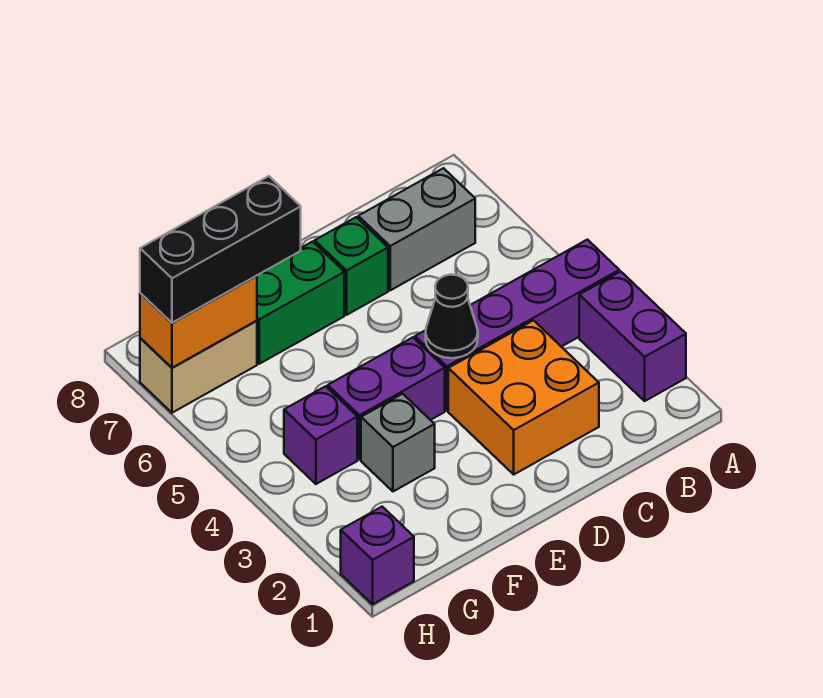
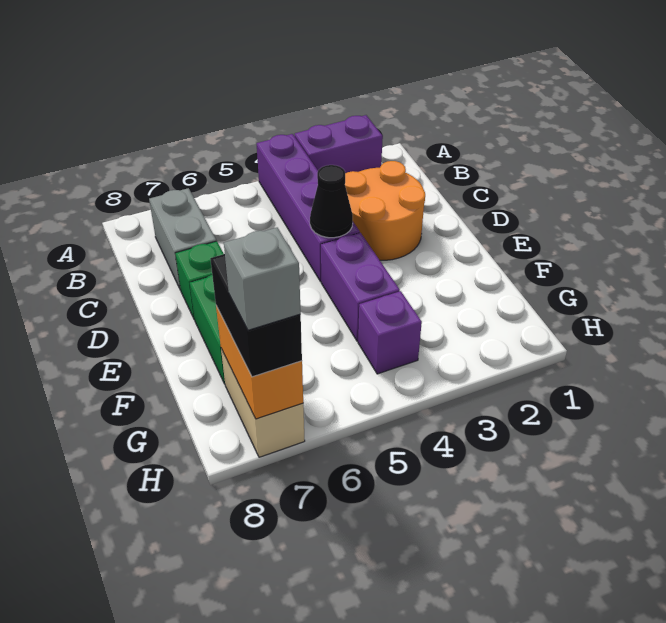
orange 2x2 brick [448,320,599,474] -> orange 2x2 round brick [345,161,425,260]
grey 1x1 brick [361,394,435,491] -> grey 1x1 brick moved to [224,228,301,330]
black 1x3 brick [140,176,301,323] -> black 1x2 brick [210,254,302,377]
purple 1x1 brick [341,507,414,604] -> none

